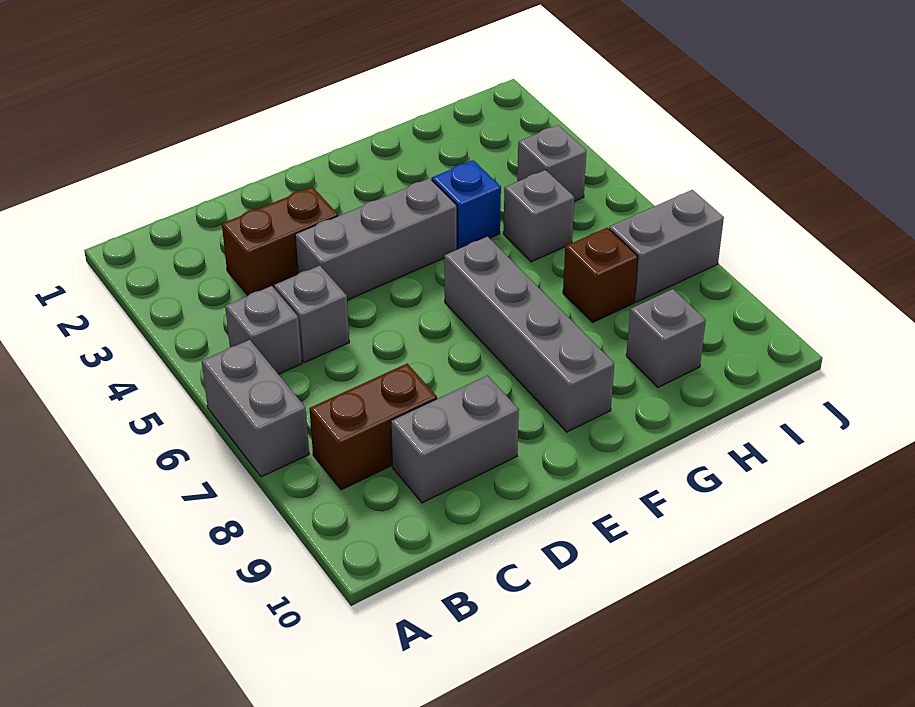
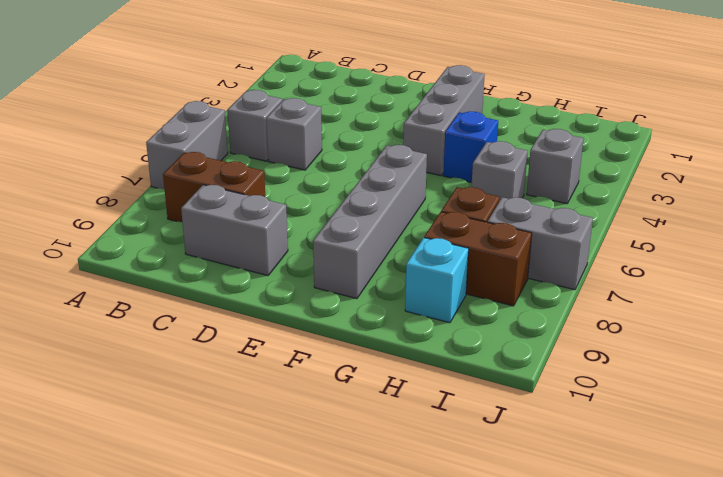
brown 1x2 brick [222,187,338,295] -> brown 1x2 brick moved to [424,212,532,306]
grey 1x3 brick [295,178,457,300] -> grey 1x3 brick turned to [403,65,485,176]
grey 1x1 brick [626,289,706,387] -> cyan 1x1 brick [405,238,469,323]

